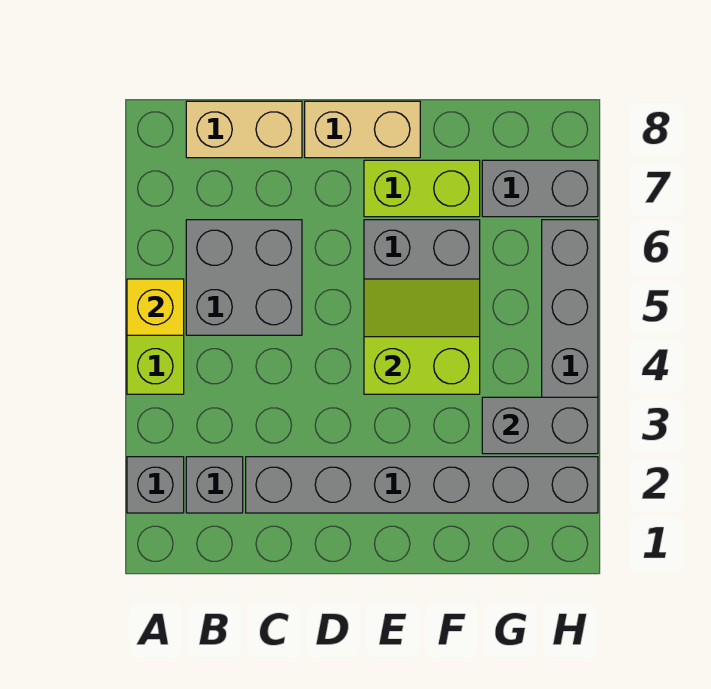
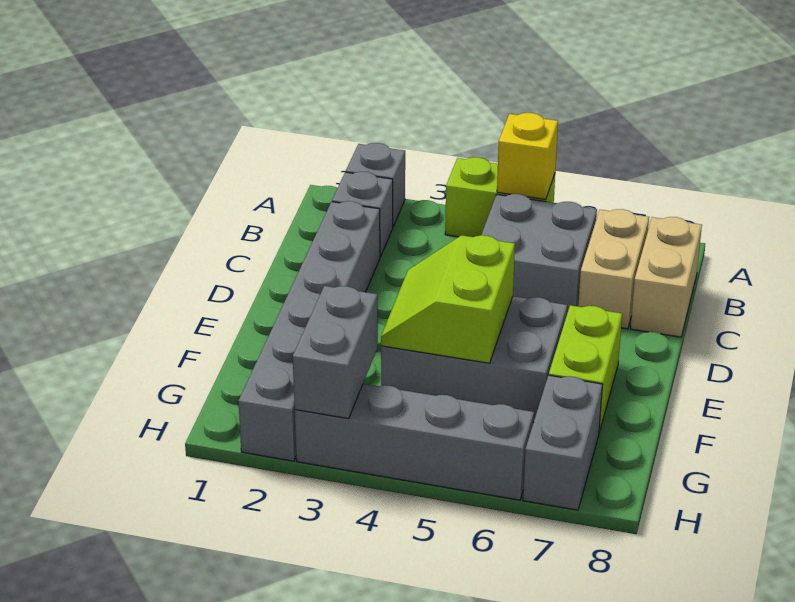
tan 1x2 brick [305,101,420,158] -> tan 1x2 brick moved to [578,209,649,329]
lime 2x2 slope [364,279,480,394] -> lime 2x2 slope turned to [381,235,515,363]

